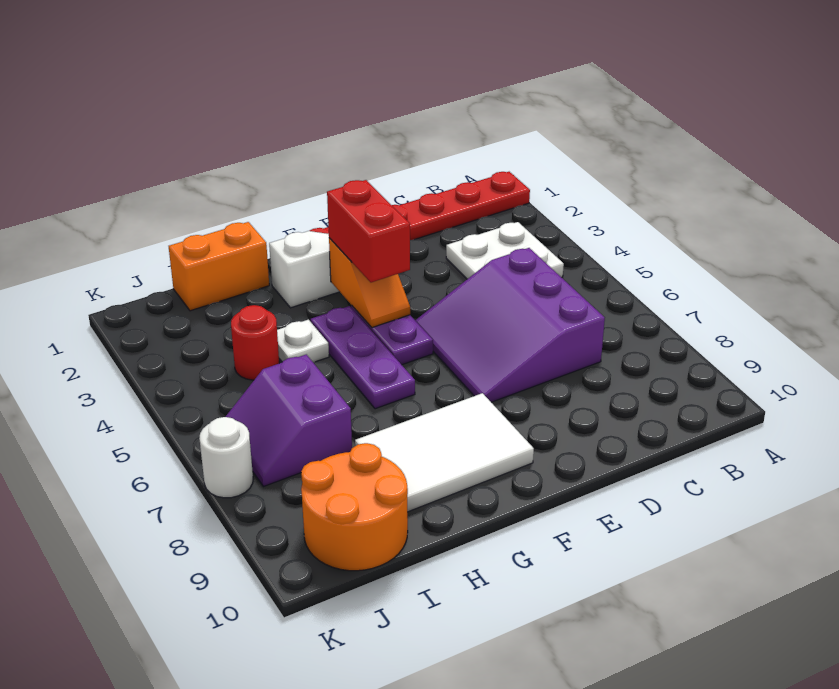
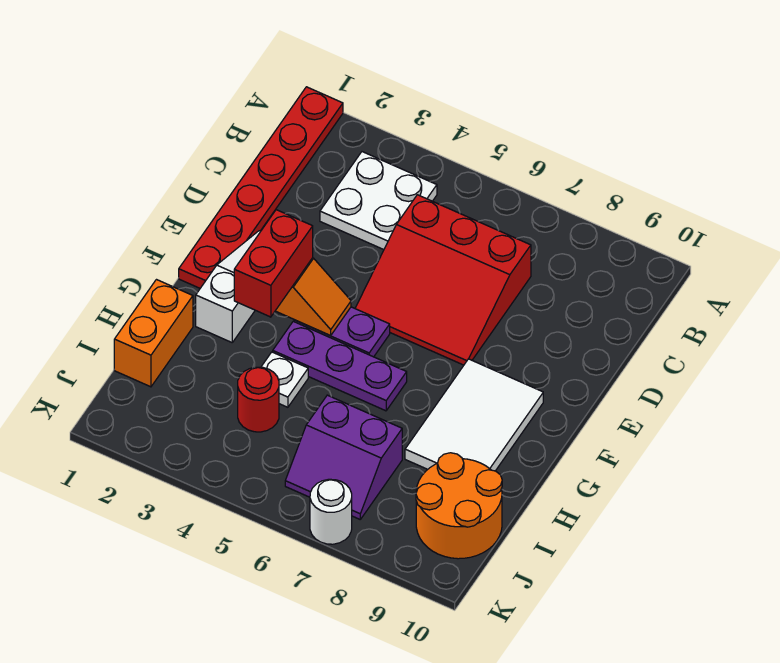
purple 3x3 slope [415,248,605,402] -> red 3x3 slope [355,195,531,365]
red 1x2 brick [327,180,410,282] -> red 1x2 brick turned to [234,210,313,317]

